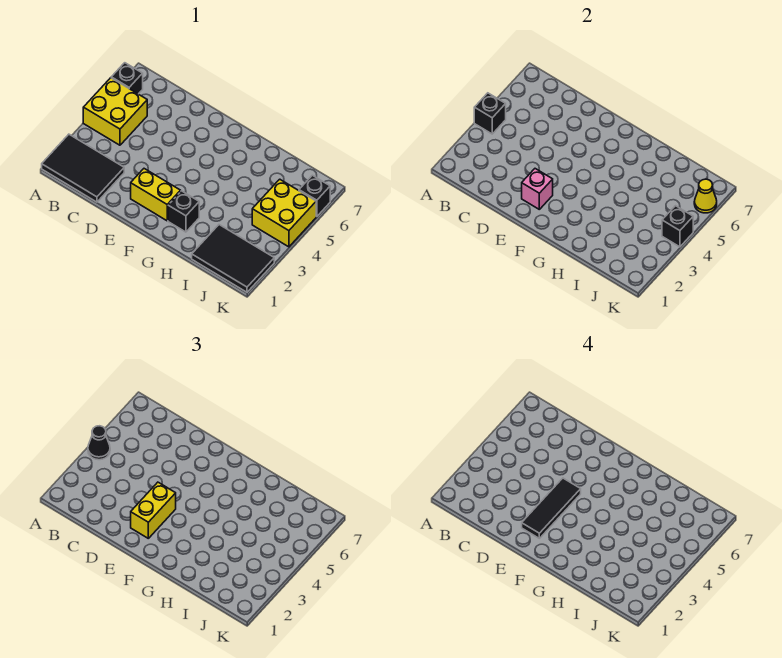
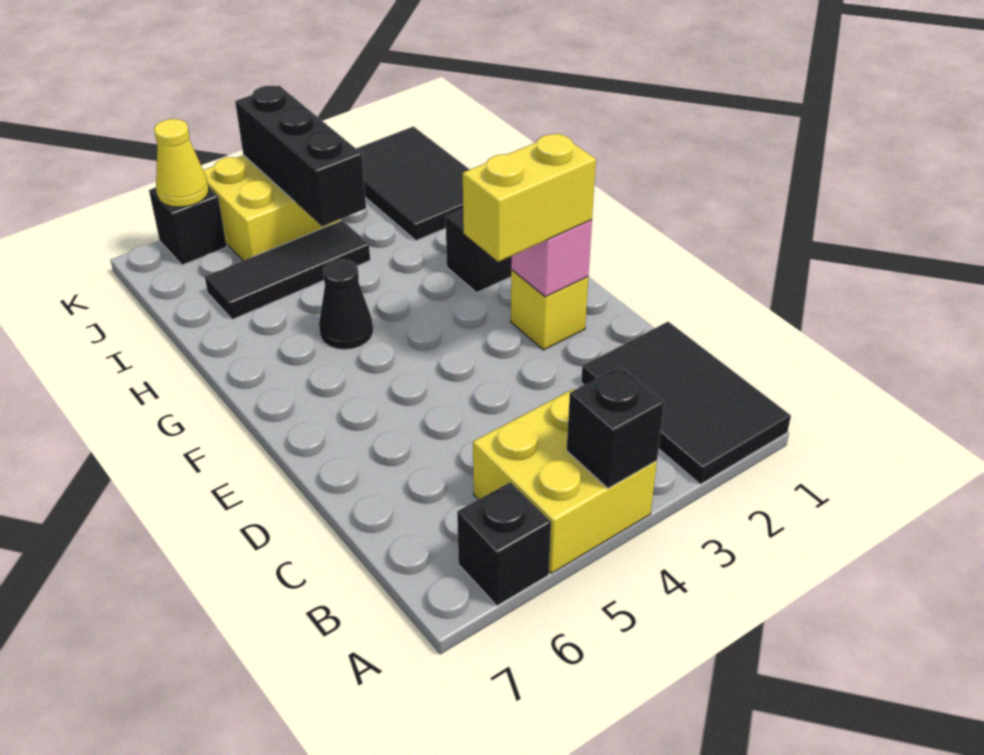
black 1x1 cone [88,426,110,460] -> black 1x1 cone moved to [319,259,373,350]
yellow 1x2 brick [131,169,181,221] -> yellow 1x1 brick [511,270,588,350]
black 1x3 tile [522,478,581,538] -> black 1x3 tile moved to [205,220,370,319]
black 1x1 brick [662,206,693,247] -> black 1x3 brick [235,86,366,226]

